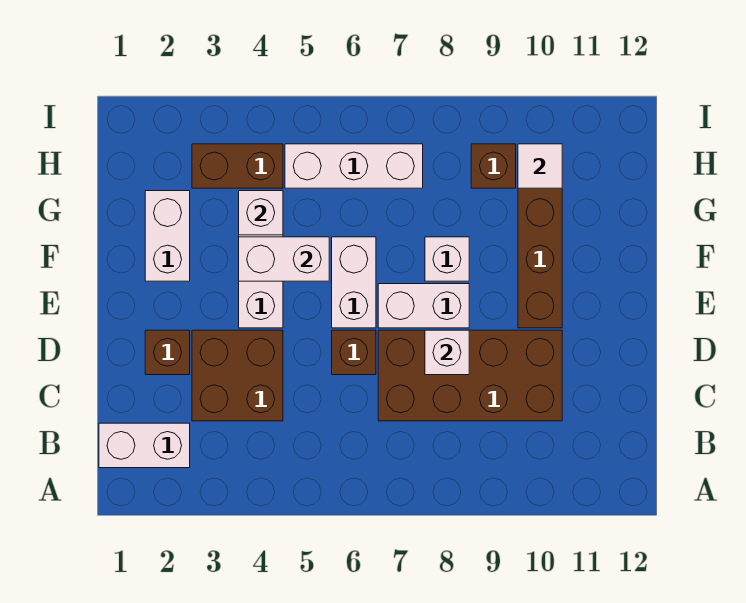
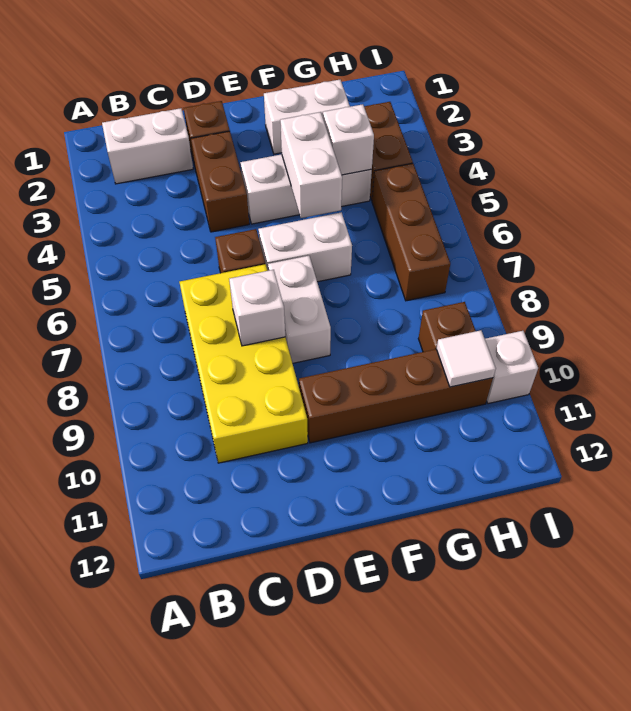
white 1x2 brick [99,423,190,468] -> white 1x2 brick turned to [102,108,193,184]
brown 2x2 brick [192,330,283,421] -> brown 1x2 brick [191,131,249,232]
brown 2x4 brick [378,330,562,421] -> yellow 2x4 brick [179,264,308,463]
white 1x1 brick [425,237,469,281] -> white 1x1 brick moved to [485,331,538,404]
white 1x3 brick [285,144,423,188] -> brown 1x3 brick [372,163,450,301]

